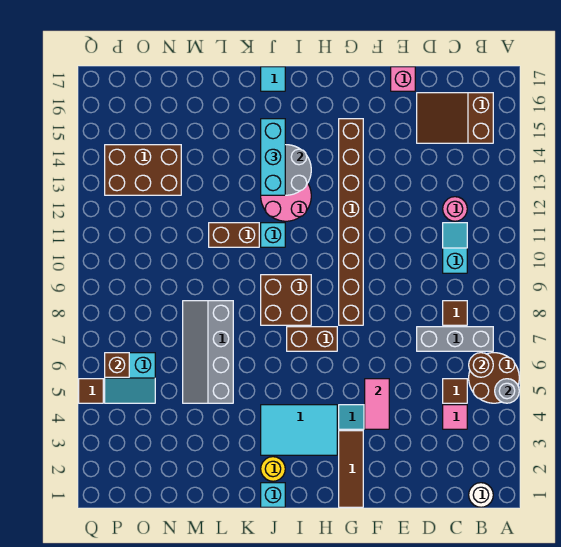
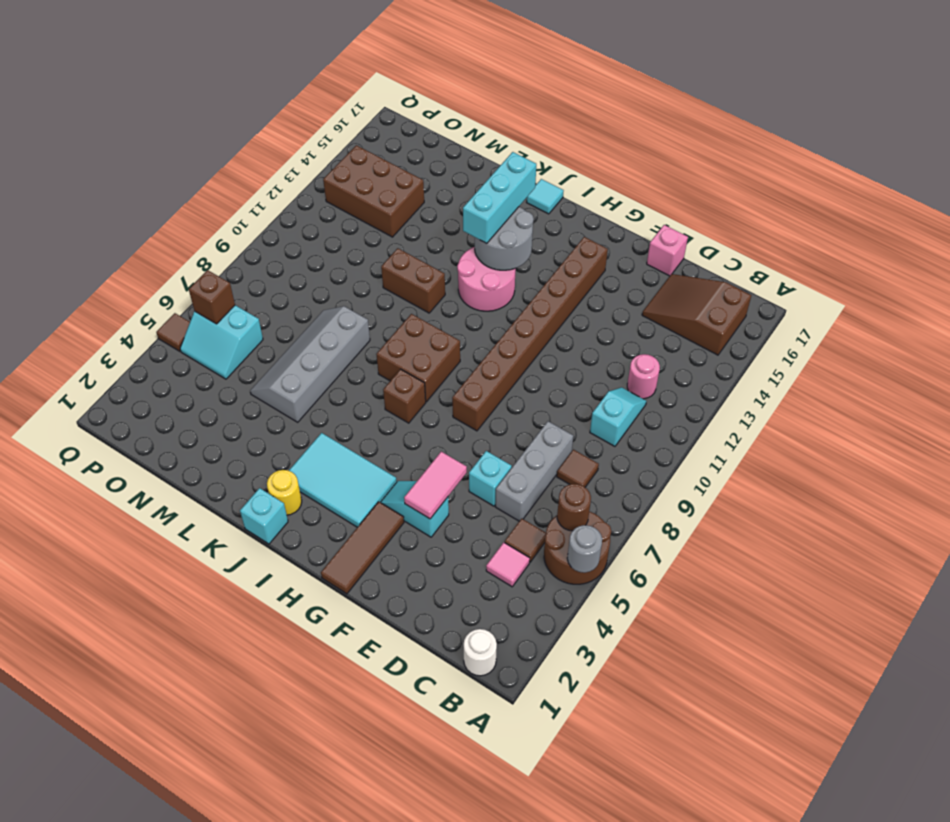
grey 1x3 brick [417,327,493,351] -> grey 1x3 brick turned to [495,421,573,521]
brown 1x2 brick [287,327,337,351] -> brown 1x1 brick [383,369,426,423]
cyan 1x1 brick [261,223,285,247] -> cyan 1x1 brick moved to [469,451,512,506]

